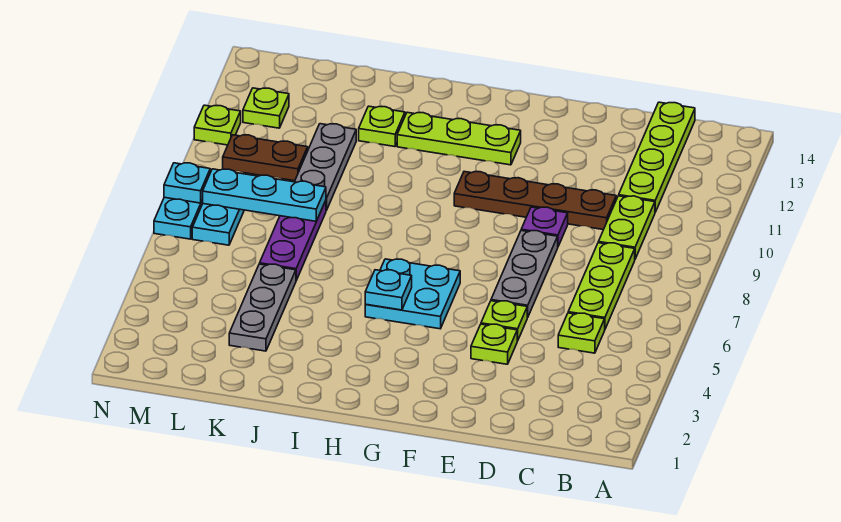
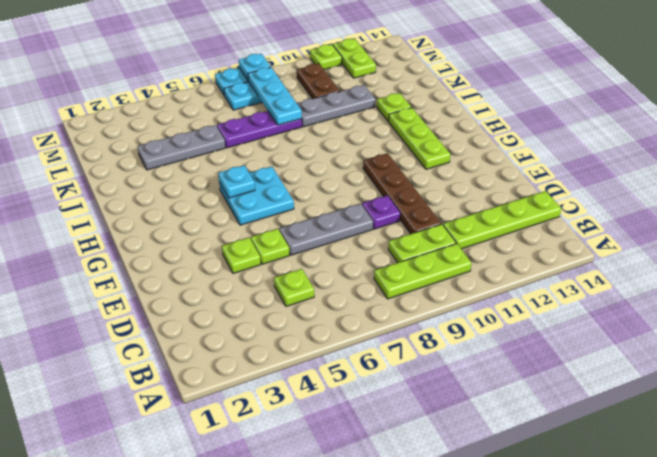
lime 1x3 plate [568,243,635,329] -> lime 1x3 plate moved to [374,244,471,299]
lime 1x1 plate [243,88,289,128] -> lime 1x2 plate [333,39,376,78]

